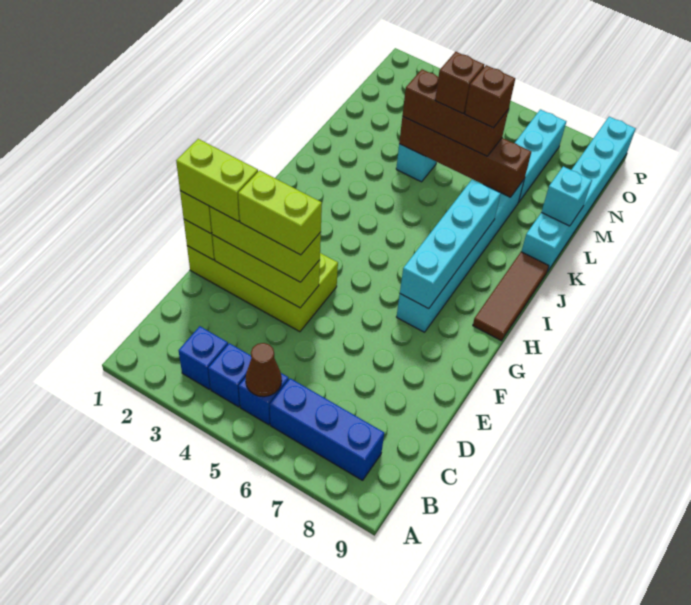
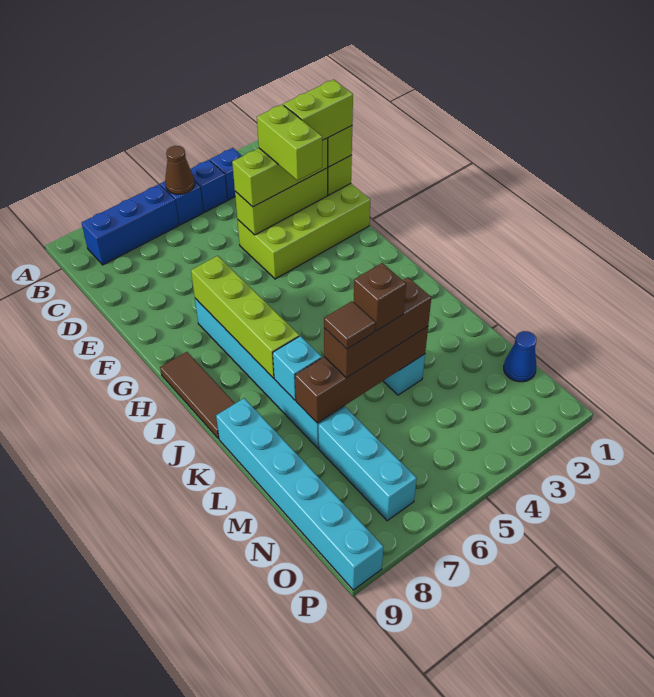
lime 1x2 brick [238,170,322,255] -> lime 1x2 brick turned to [257,104,323,180]
cyan 1x4 brick [400,179,501,309] -> lime 1x4 brick [191,256,299,378]
brown 1x1 brick [465,65,515,128] -> brown 1x1 tile [324,301,376,349]
cyan 1x1 brick [541,166,592,226] -> cyan 1x1 brick moved to [273,336,322,400]
none -> blue 1x1 cone [504,331,536,382]

